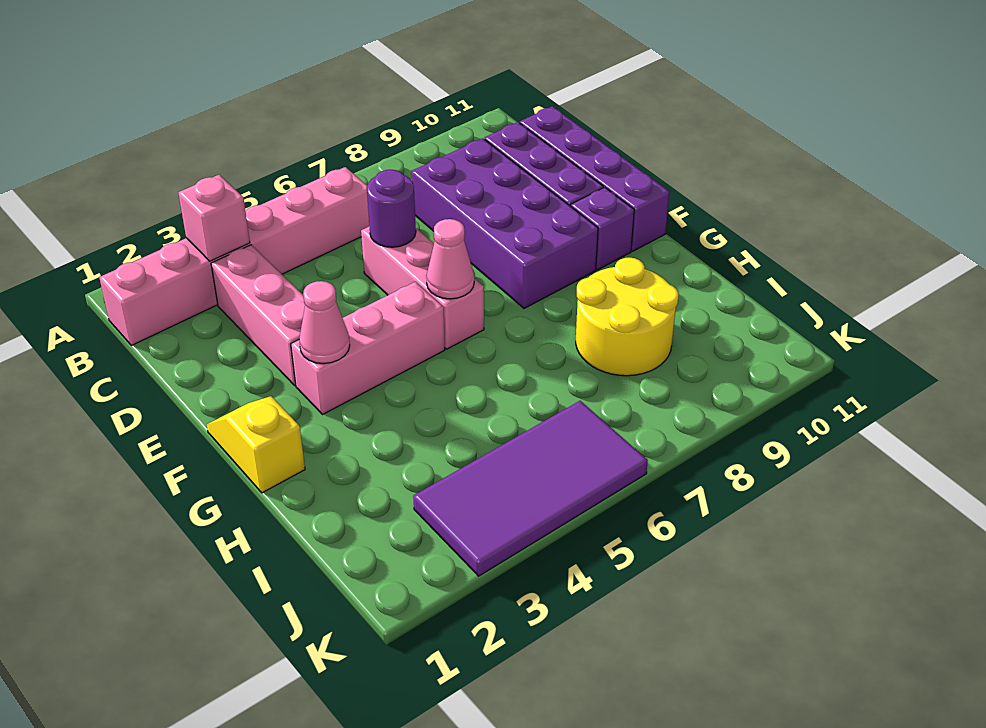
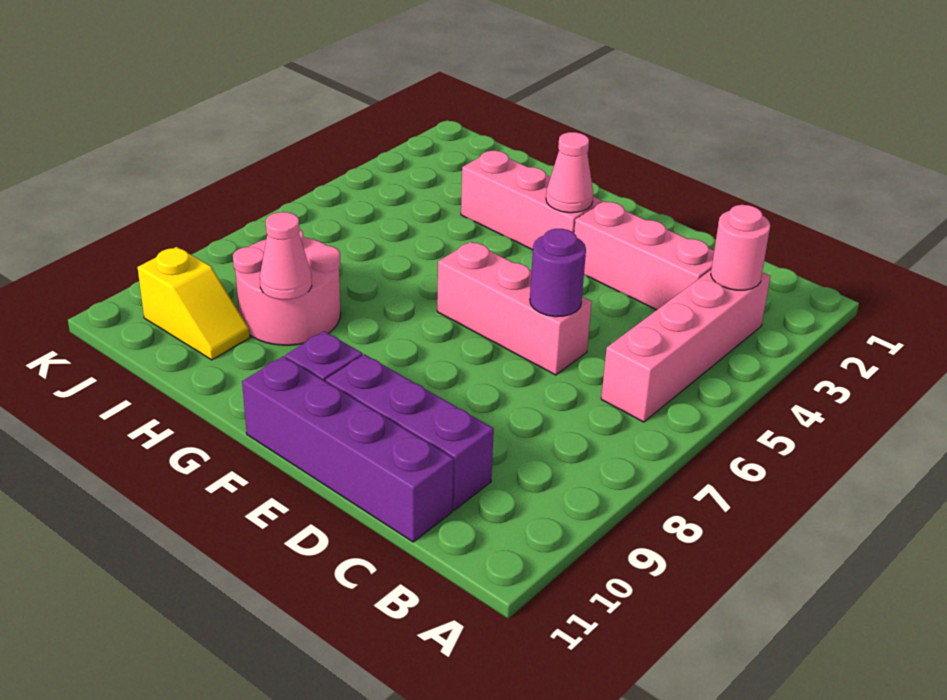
pink 1x6 brick [99,167,369,345] -> pink 1x4 brick [601,270,771,422]
pink 1x1 brick [178,175,250,261] -> pink 1x1 round brick [711,205,770,290]
purple 2x4 brick [411,138,598,308] -> none
yellow 1x2 slope [207,396,305,493] -> yellow 1x2 slope moved to [138,247,250,360]
pink 1x3 brick [291,282,445,414] -> pink 1x3 brick turned to [461,151,602,250]
pink 1x1 cone [426,219,474,299] -> pink 1x1 cone moved to [260,212,312,300]
yellow 2x2 round brick [576,257,679,376] -> pink 2x2 round brick [233,229,341,345]
purple 2x4 tile [413,401,648,576] -> none

